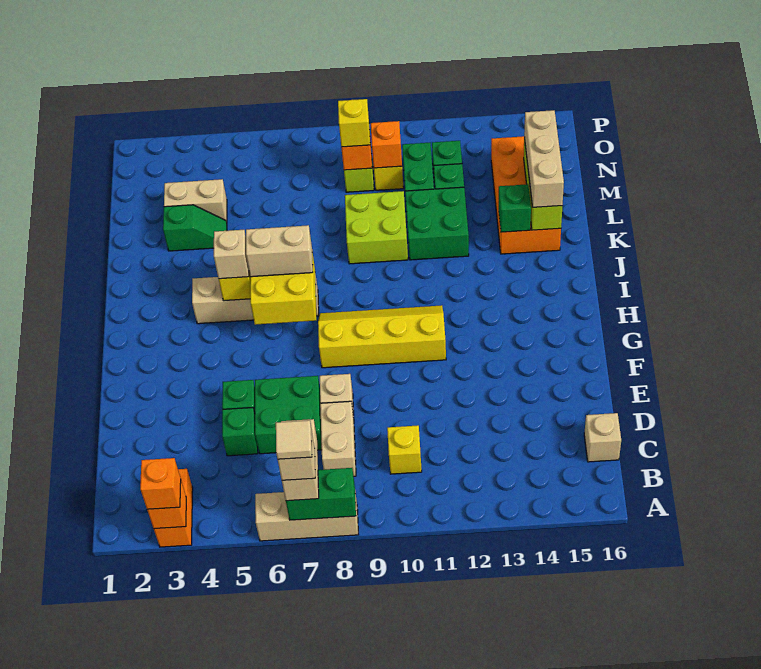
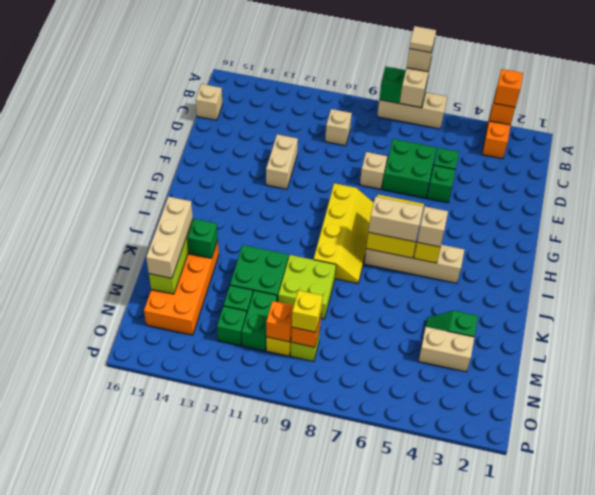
tan 1x2 brick [320,401,356,476] -> tan 1x2 brick moved to [266,134,298,189]
yellow 1x1 brick [387,425,422,474] -> tan 1x1 brick [325,109,352,146]
yellow 2x4 slope [318,305,446,368] -> yellow 2x4 slope turned to [314,183,374,283]

